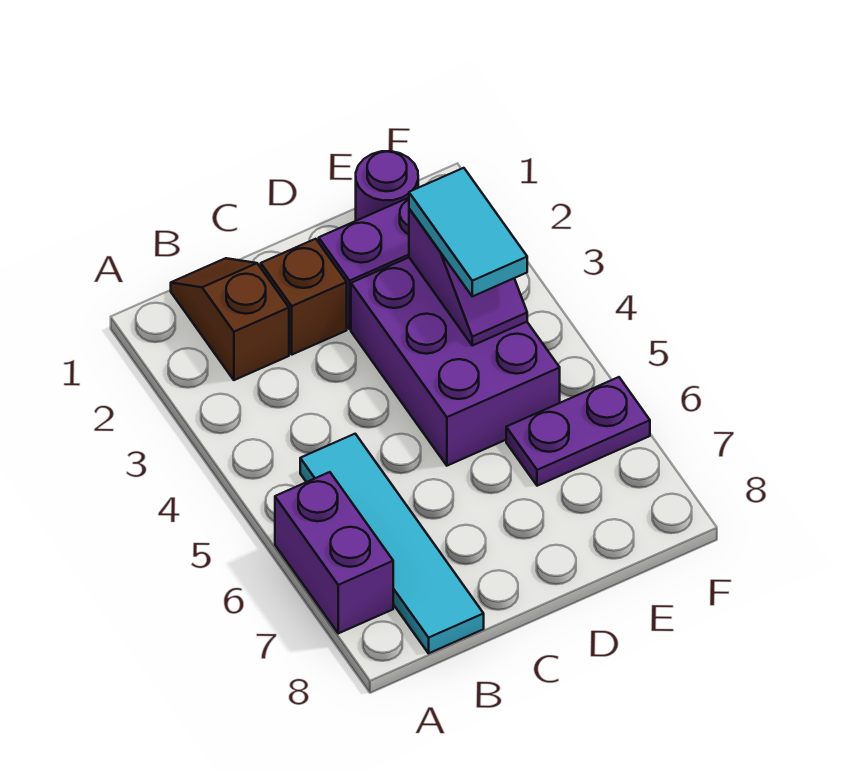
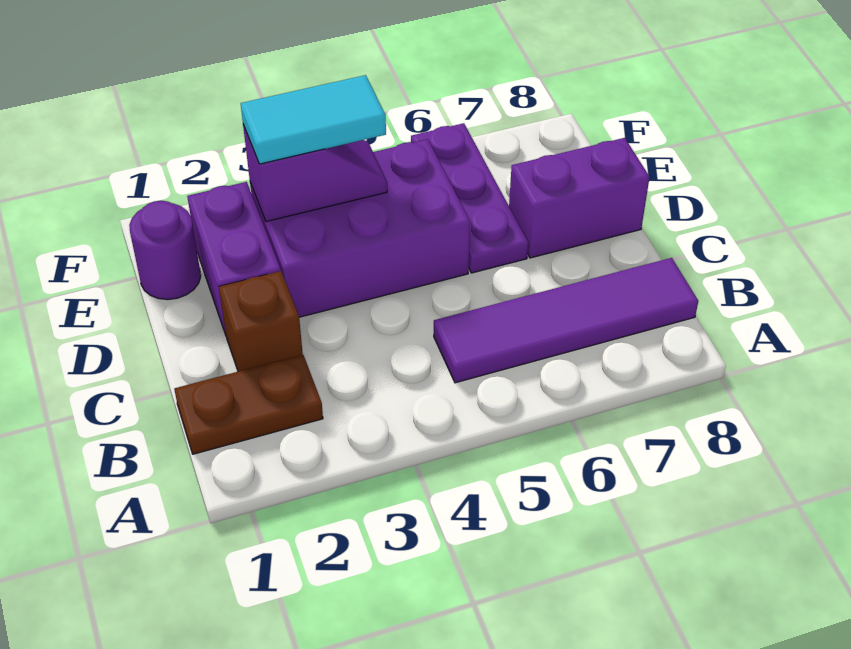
purple 1x2 brick [275,472,393,633] -> purple 1x2 brick moved to [509,138,650,258]
brown 1x2 slope [171,258,289,380] -> brown 1x2 plate [174,355,323,454]
cyan 1x4 tile [300,434,484,653] -> purple 1x4 tile [434,258,698,383]
purple 1x2 plate [506,377,650,486] -> purple 1x3 plate [411,123,528,273]

